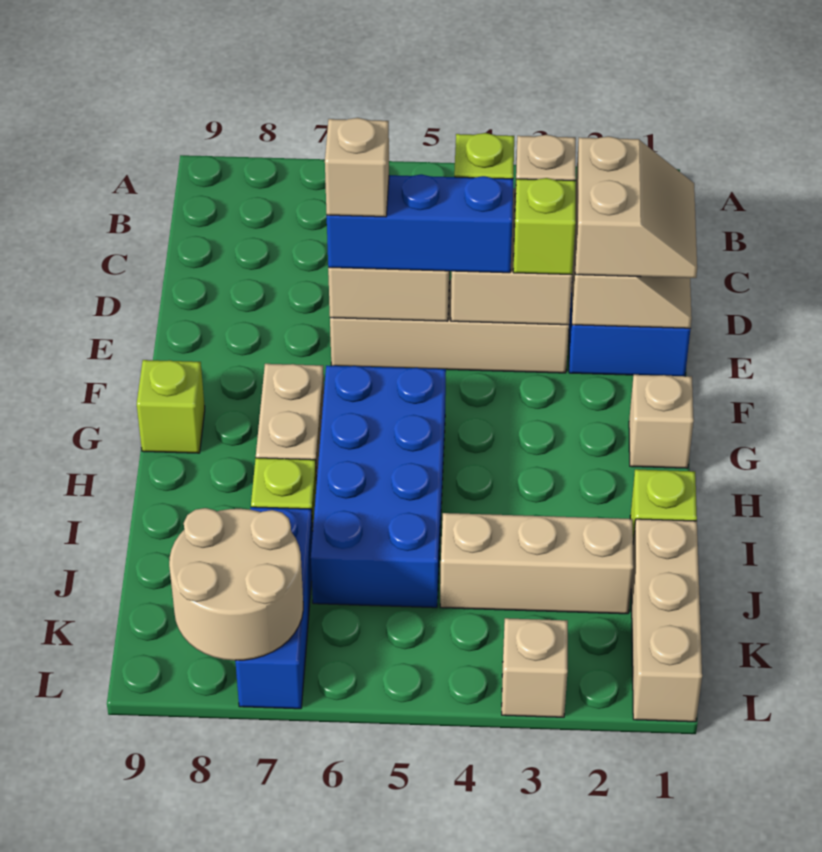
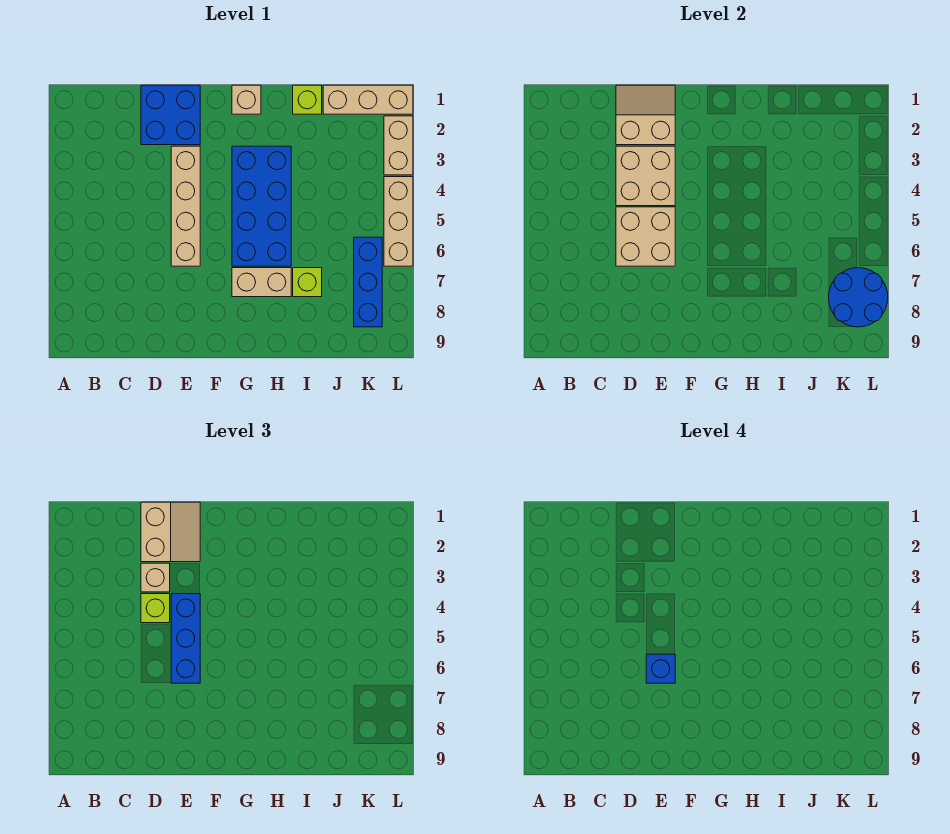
tan 2x2 slope [575,136,697,278] -> tan 2x2 slope turned to [141,502,200,562]
lime 1x1 brick [513,178,576,275] -> none
tan 1x1 brick [325,118,389,217] -> blue 1x1 brick [646,654,675,683]
blue 2x4 brick [311,366,446,608] -> blue 2x4 brick turned to [232,146,291,266]
lime 1x1 brick [137,360,205,453] -> none
tan 1x3 brick [440,513,633,614] -> tan 1x3 brick moved to [384,177,413,266]
blue 1x3 brick [235,507,313,709] -> blue 1x3 brick turned to [354,237,382,327]
tan 2x2 round brick [169,508,303,661] -> blue 2x2 round brick [829,268,888,327]
tan 1x1 brick [502,618,568,717] -> tan 1x2 brick [384,116,413,175]

